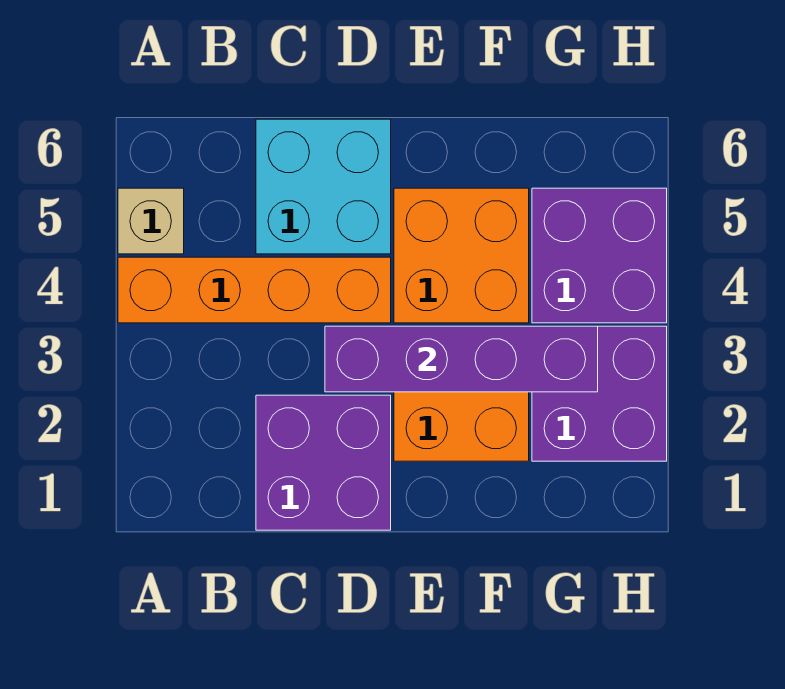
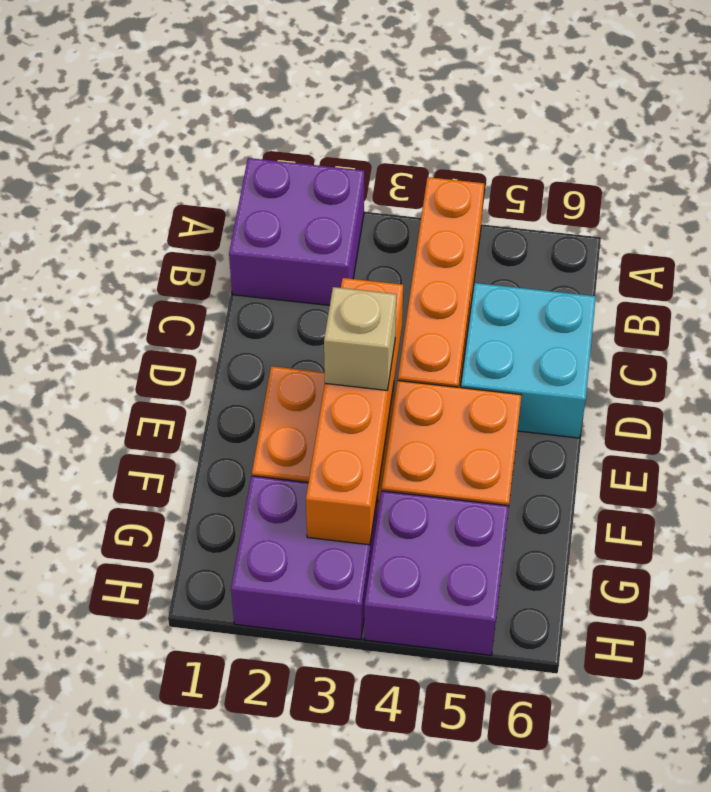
tan 1x1 brick [118,188,184,254] -> tan 1x1 brick moved to [324,287,397,391]
purple 2x2 brick [256,395,391,530] -> purple 2x2 brick moved to [229,158,364,305]
purple 1x4 brick [325,326,598,392] -> orange 1x4 brick [306,278,403,545]

